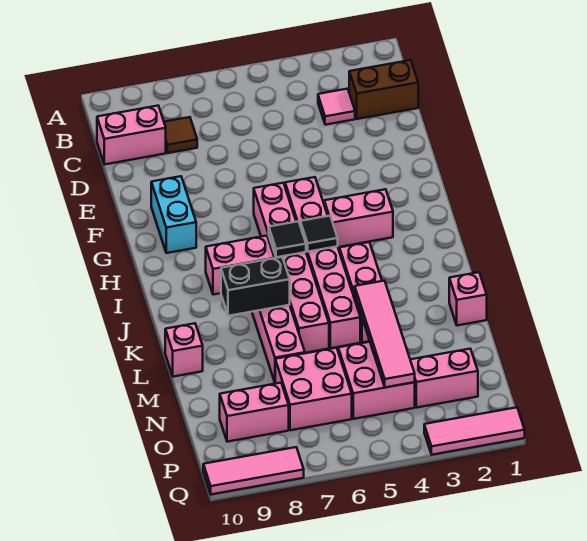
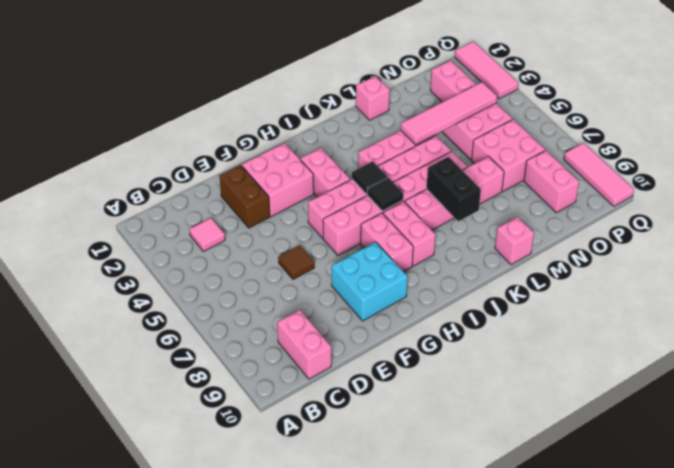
brown 1x2 brick [349,60,418,119] -> brown 1x2 brick moved to [219,165,270,228]
brown 1x1 tile [164,117,197,153] -> brown 1x1 tile moved to [278,245,314,279]
none -> pink 2x2 brick [242,143,314,217]
cyan 1x2 brick [151,176,196,253] -> cyan 2x2 brick [332,242,408,321]
none -> pink 1x2 brick [361,213,413,272]

